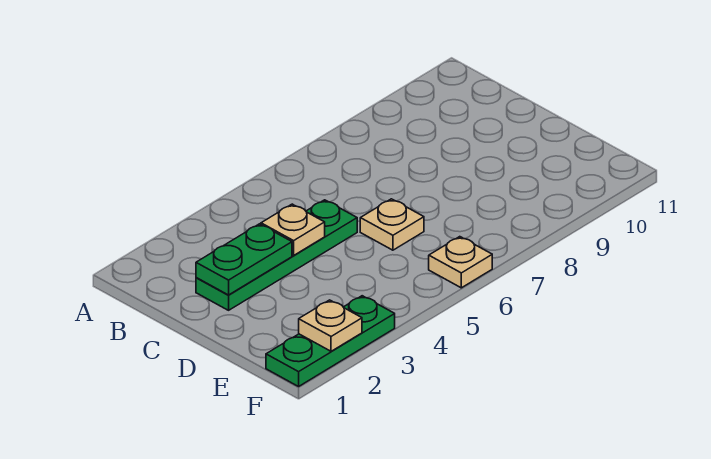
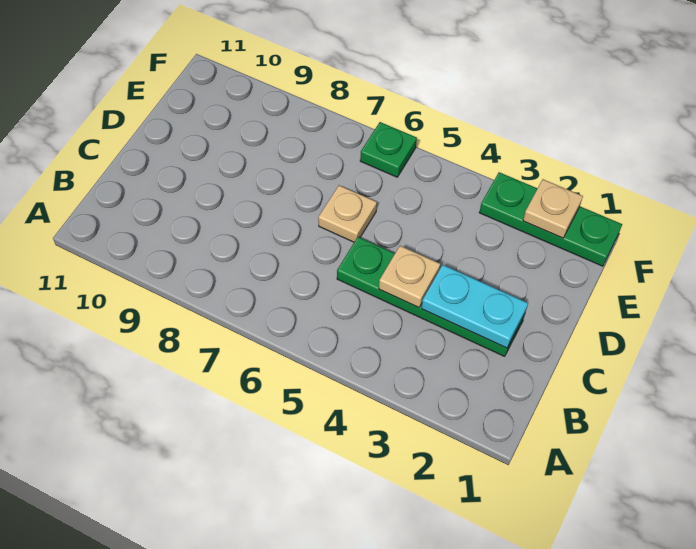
green 1x2 plate [196,224,292,295] -> cyan 1x2 plate [422,265,528,348]
tan 1x1 plate [429,237,492,288] -> green 1x1 plate [360,122,417,177]

